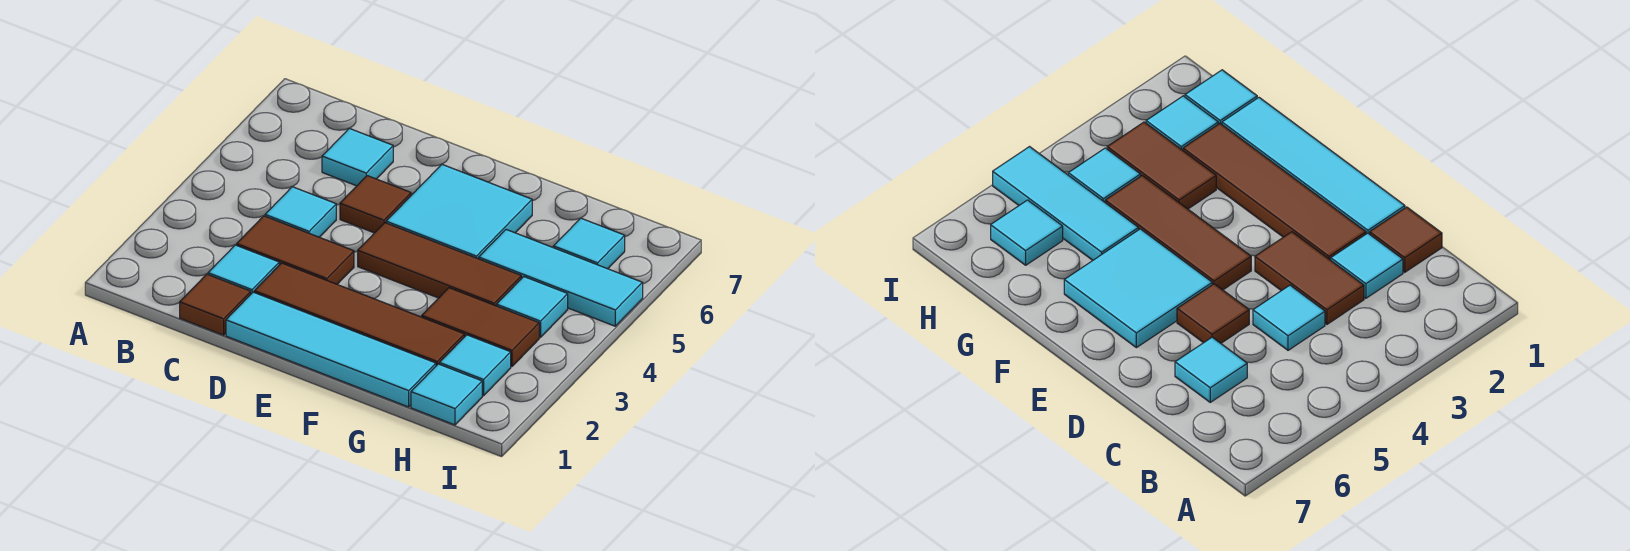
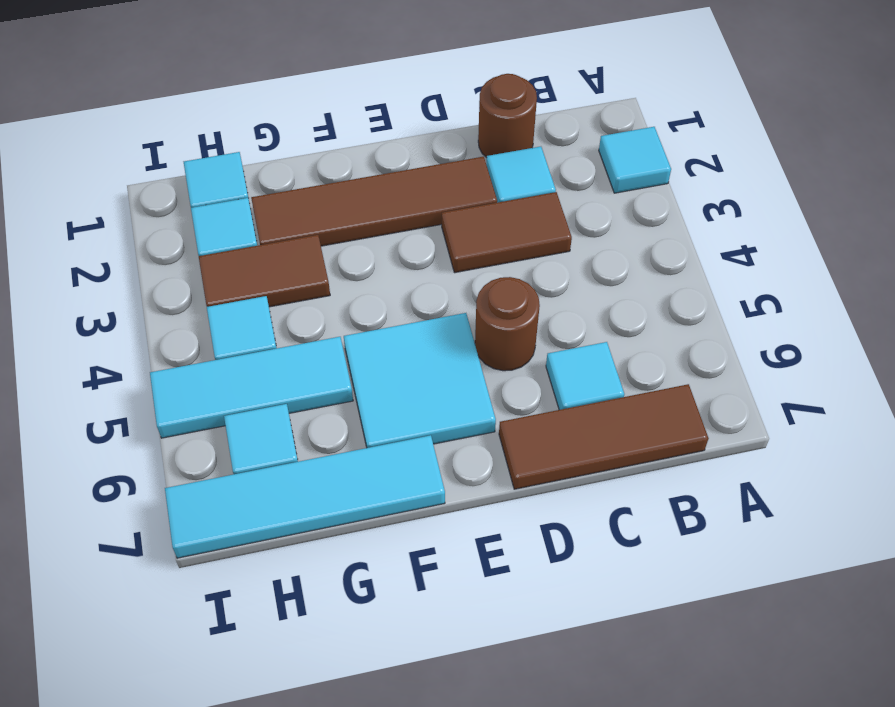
brown 1x1 tile [180,274,251,335] -> brown 1x1 round brick [478,74,537,158]
cyan 1x1 tile [265,187,336,237] -> cyan 1x1 tile moved to [599,127,671,193]
cyan 1x4 tile [226,292,436,407] -> cyan 1x4 tile moved to [165,435,445,558]
brown 1x1 tile [340,176,411,233] -> brown 1x1 round brick [475,277,540,371]
brown 1x3 tile [358,223,521,306] -> brown 1x3 tile moved to [499,384,709,489]

